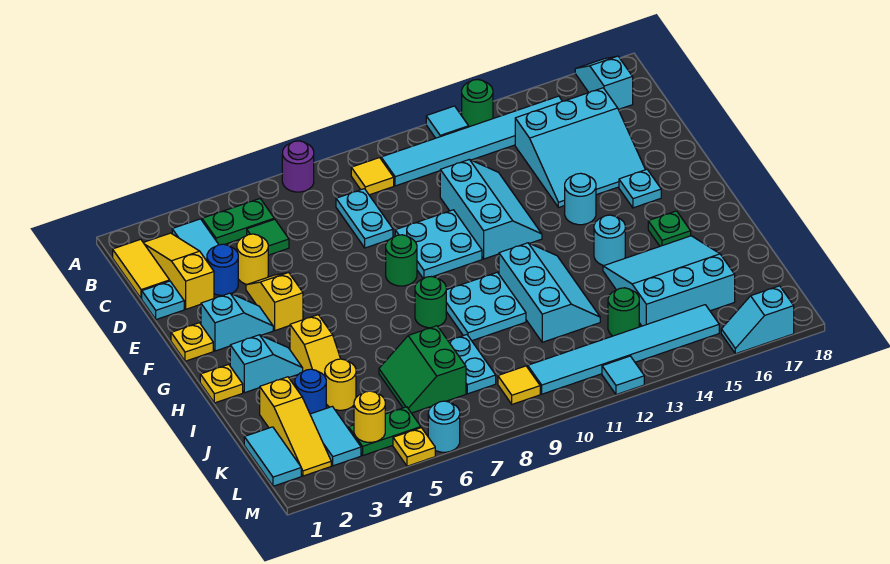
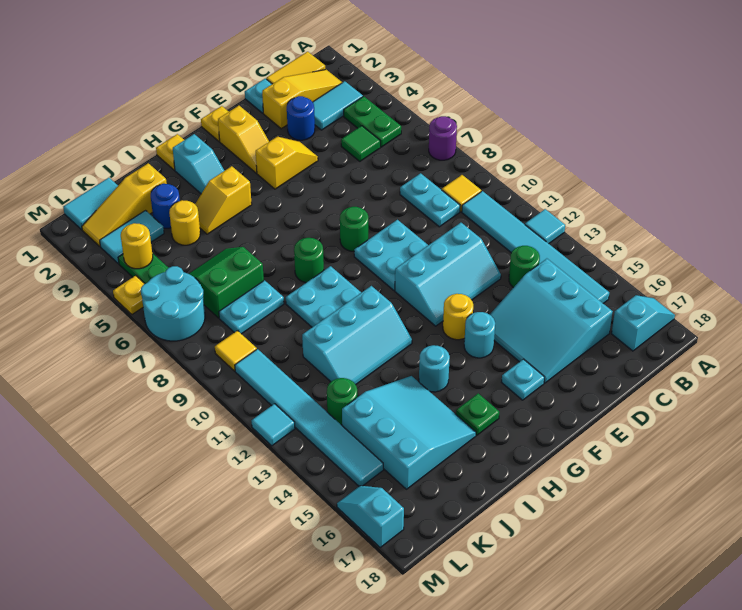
green 1x1 round brick [462,80,493,127] -> green 1x1 round brick moved to [509,246,540,288]
cyan 1x2 plate [336,189,393,248] -> cyan 1x2 plate turned to [400,173,460,227]
yellow 1x1 round brick [237,234,268,284] -> yellow 1x1 round brick moved to [443,294,473,340]
cyan 1x2 slope [201,293,273,351] -> yellow 1x2 slope [218,106,269,173]
cyan 1x1 round brick [428,401,460,452] -> cyan 2x2 round brick [141,266,205,341]

